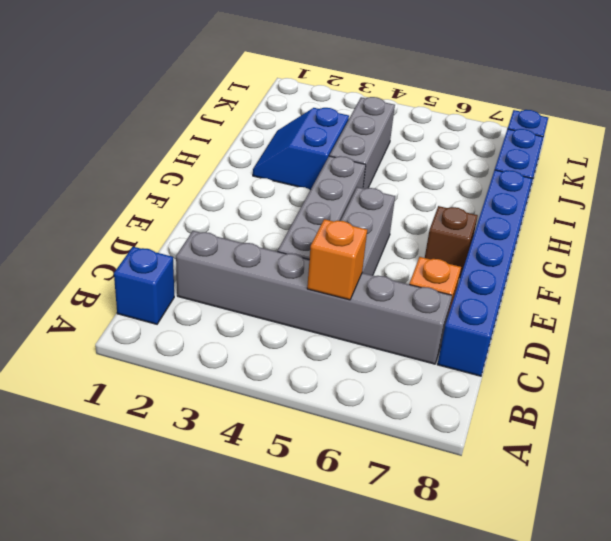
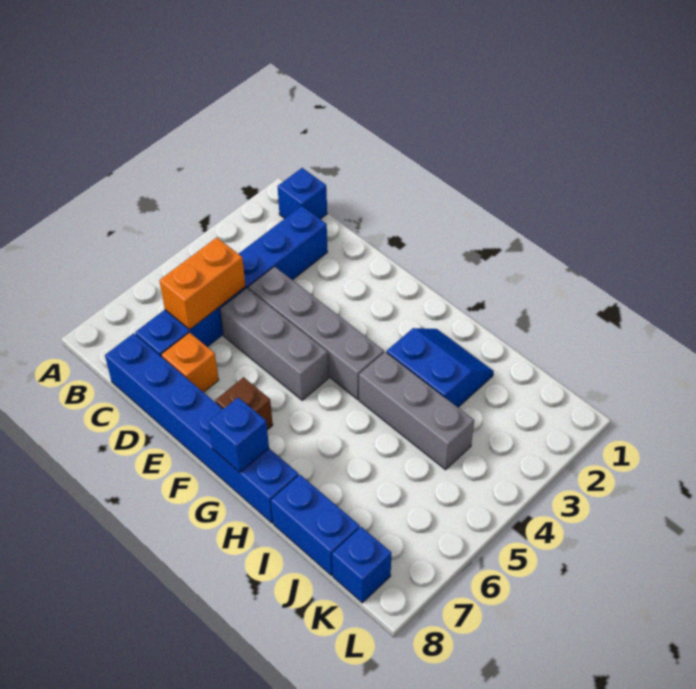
grey 1x6 brick [176,231,452,364] -> blue 1x6 brick [135,206,328,357]
orange 1x1 brick [307,219,367,300] -> orange 1x2 brick [159,238,245,329]
none -> blue 1x1 brick [208,397,269,472]

